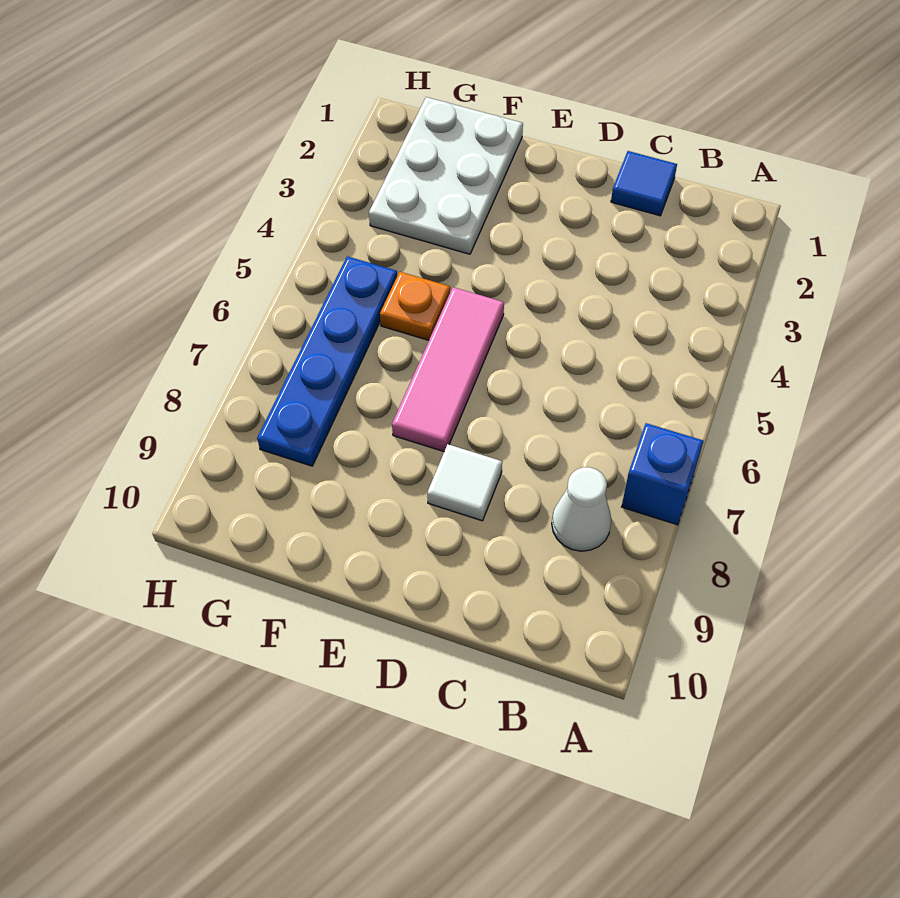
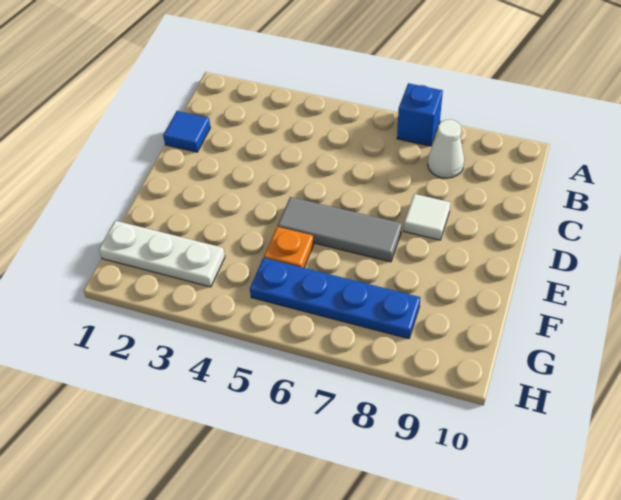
pink 1x3 tile [392,287,504,451] -> grey 1x3 tile [278,197,402,262]
white 2x3 plate [369,97,523,254] -> white 1x3 plate [99,221,225,287]

